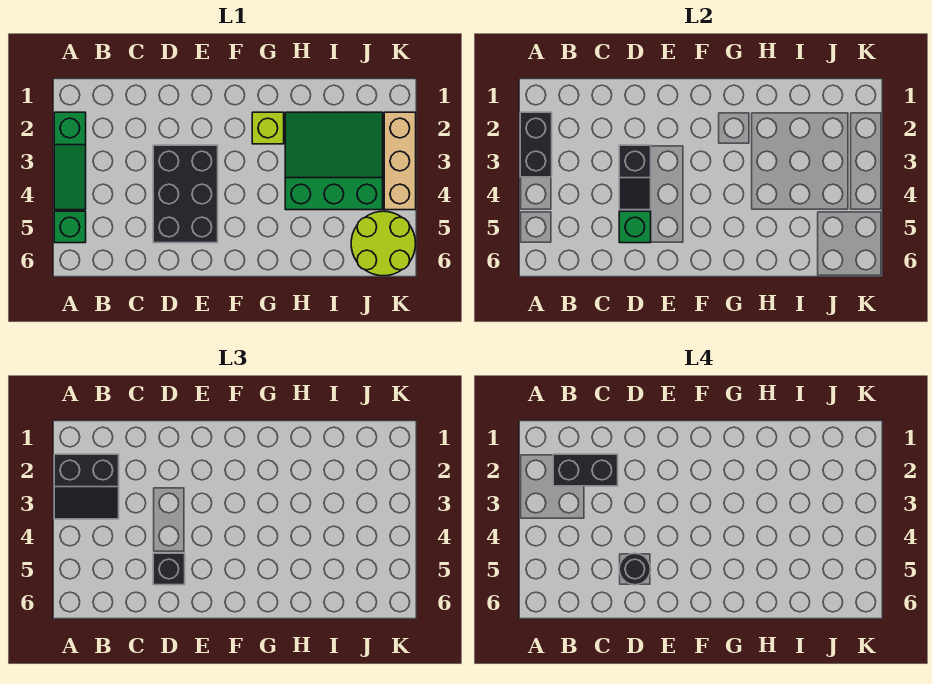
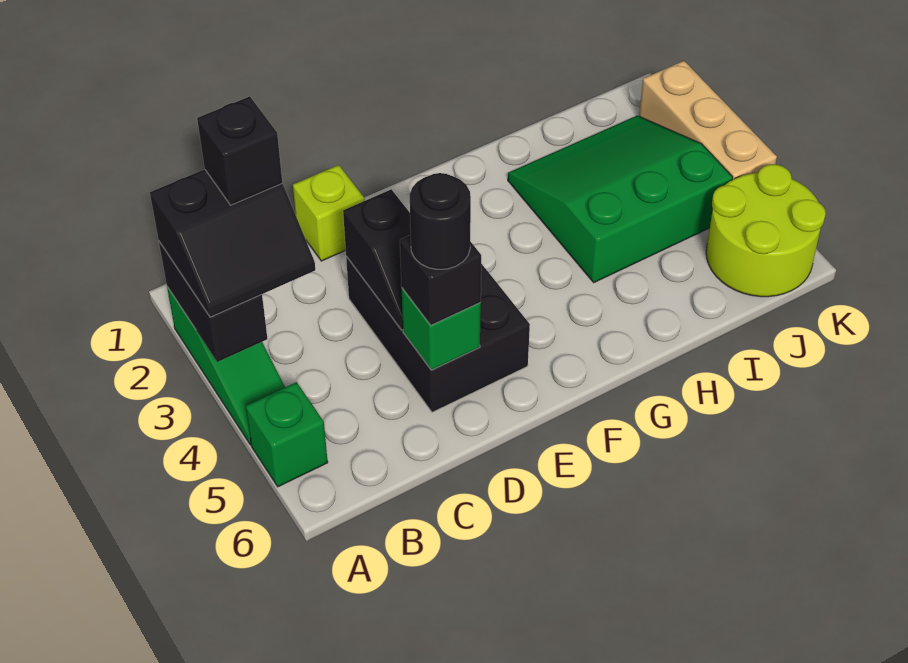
black 1x2 brick [553,454,618,486] -> black 1x1 brick [197,96,282,205]
lime 1x1 brick [252,112,284,144] -> lime 1x1 brick moved to [293,165,364,261]

